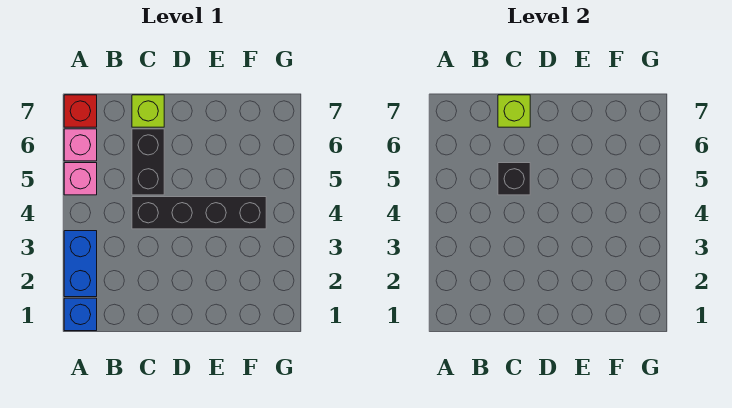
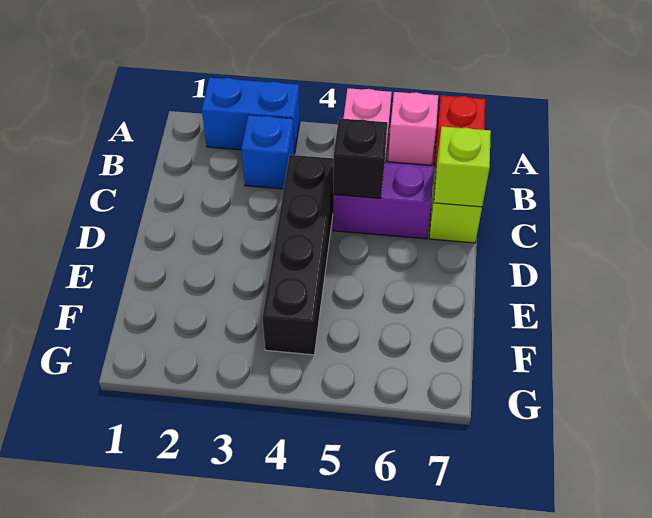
blue 1x1 brick [64,298,97,331] -> blue 1x1 brick moved to [241,115,294,189]
black 1x2 brick [132,129,164,195] -> purple 1x2 brick [333,163,434,239]

